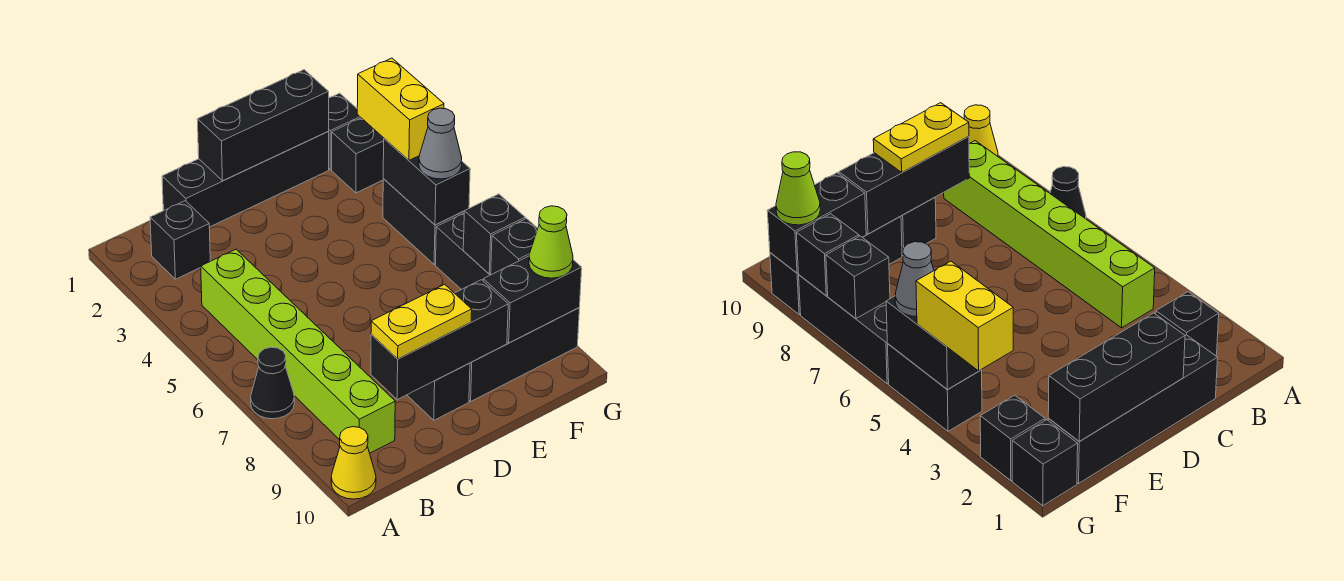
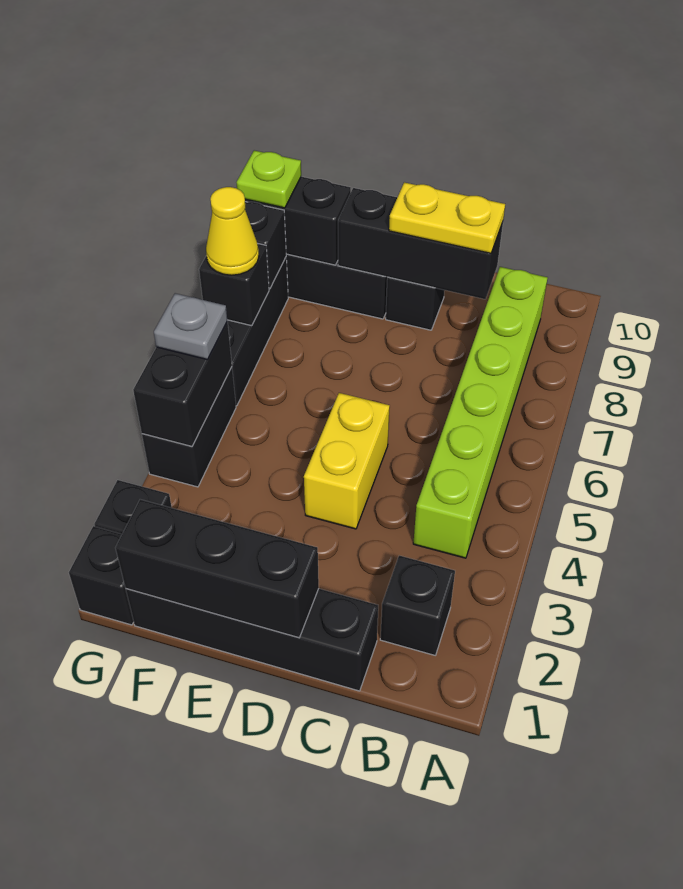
black 1x1 cone [251,347,294,419] -> none
yellow 1x1 cone [331,427,376,499] -> yellow 1x1 cone moved to [206,187,259,275]
yellow 1x2 brick [357,58,444,160] -> yellow 1x2 brick moved to [304,393,390,529]
grey 1x1 cone [419,108,462,179] -> grey 1x1 plate [154,293,227,360]
lime 1x1 cone [529,206,573,278] -> lime 1x1 plate [236,150,301,208]

